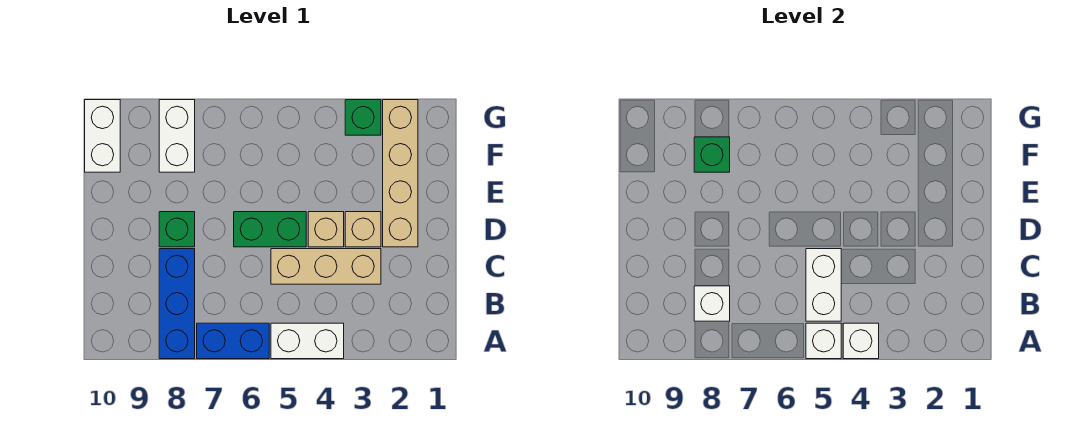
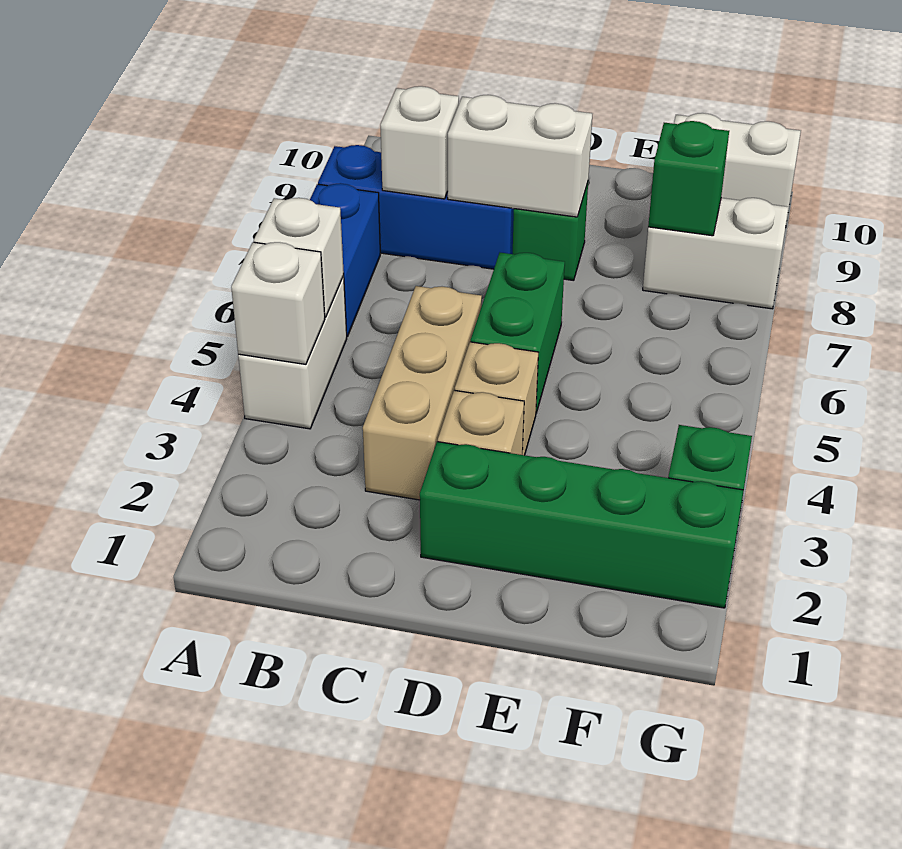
white 1x2 brick [806,249,841,321] -> white 1x2 brick moved to [448,95,592,217]
tan 1x4 brick [383,100,418,247] -> green 1x4 brick [420,442,743,608]

